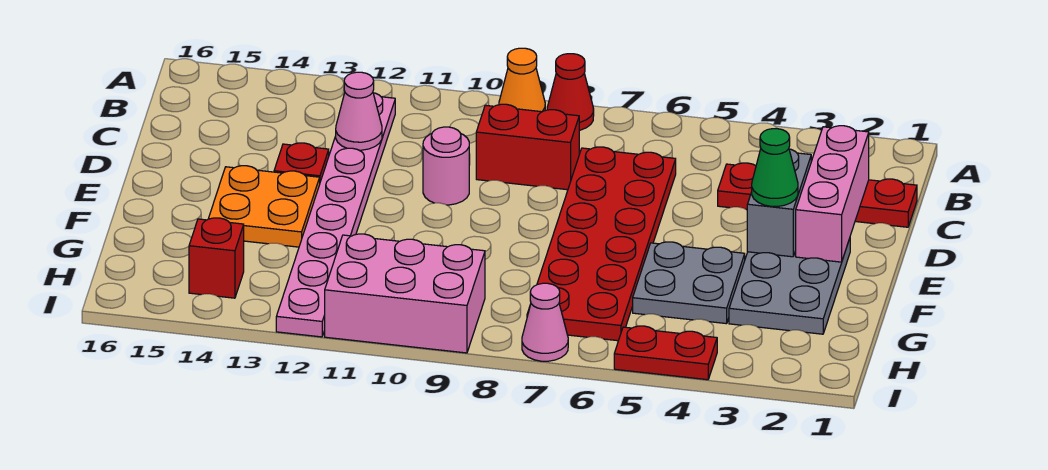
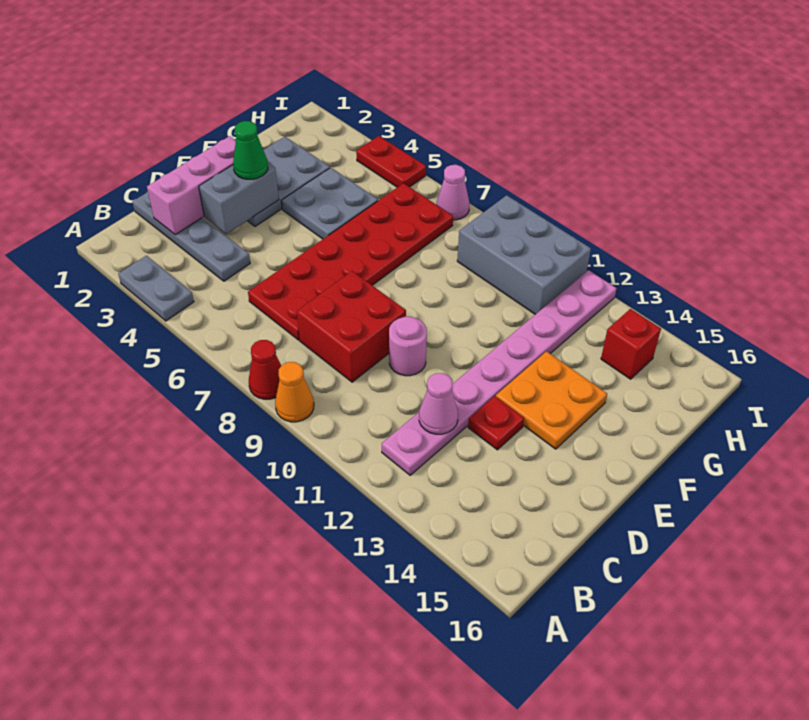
none -> grey 1x2 plate [118,256,194,321]
red 1x4 plate [718,163,917,227] -> grey 1x4 plate [133,191,250,281]
red 1x2 brick [476,104,579,190] -> red 2x2 brick [297,271,406,382]
pink 2x3 brick [325,234,485,353] -> grey 2x3 brick [457,195,591,314]

